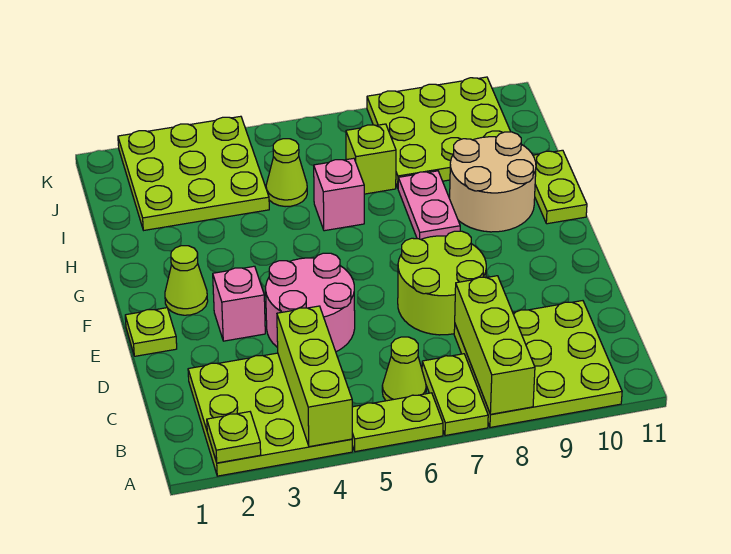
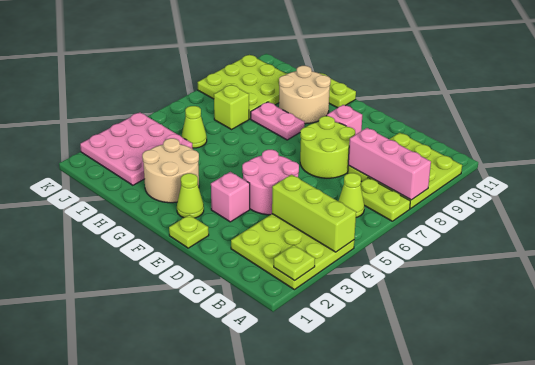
lime 1x2 plate [352,393,443,452] -> none
lime 1x3 brick [455,276,535,414] -> pink 1x3 brick [348,128,431,200]
none -> tan 2x2 round brick [142,138,199,203]
pink 1x1 brick [314,158,364,231] -> pink 1x1 brick moved to [327,105,362,135]
lime 3x3 plate [118,116,269,230] -> pink 3x3 plate [80,112,193,185]

